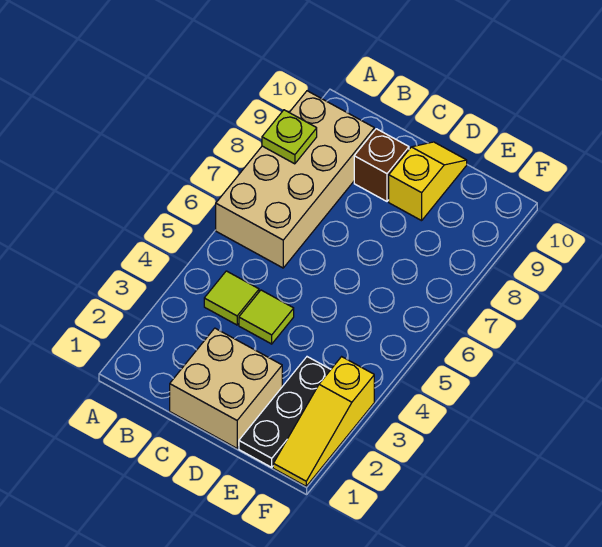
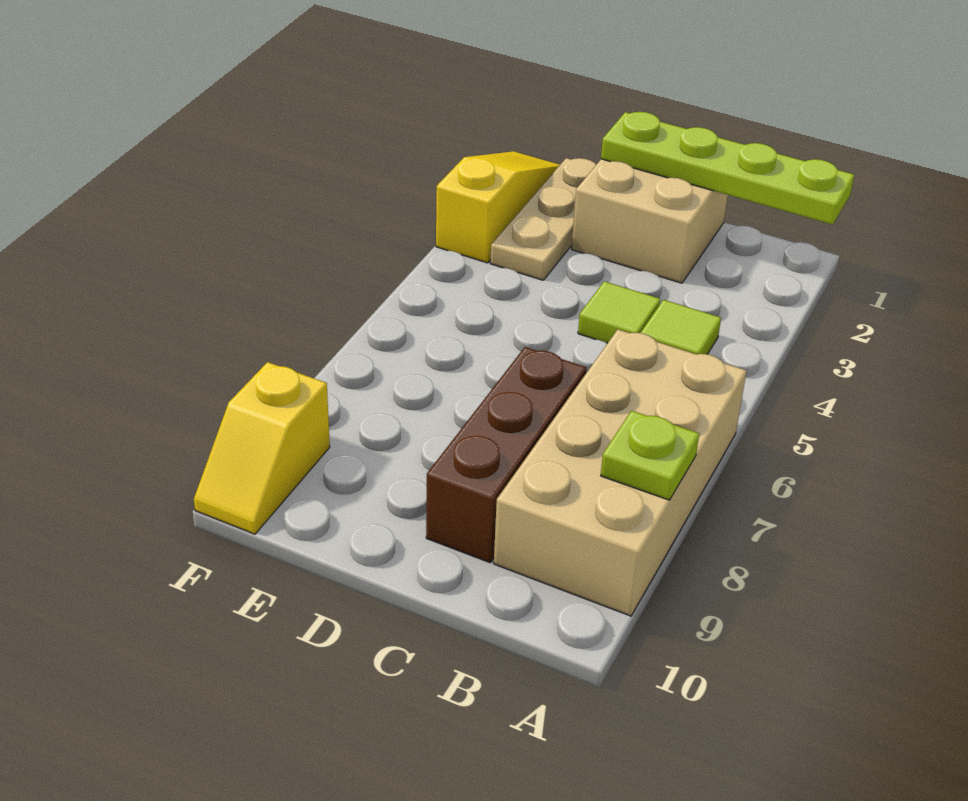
none -> lime 1x4 plate [601,112,854,224]
brown 1x1 brick [354,129,409,201] -> brown 1x3 brick [426,347,587,563]
yellow 1x2 slope [389,142,467,221] -> yellow 1x2 slope moved to [194,362,330,534]
black 1x3 plate [239,357,331,467] -> tan 1x3 plate [490,158,597,280]

